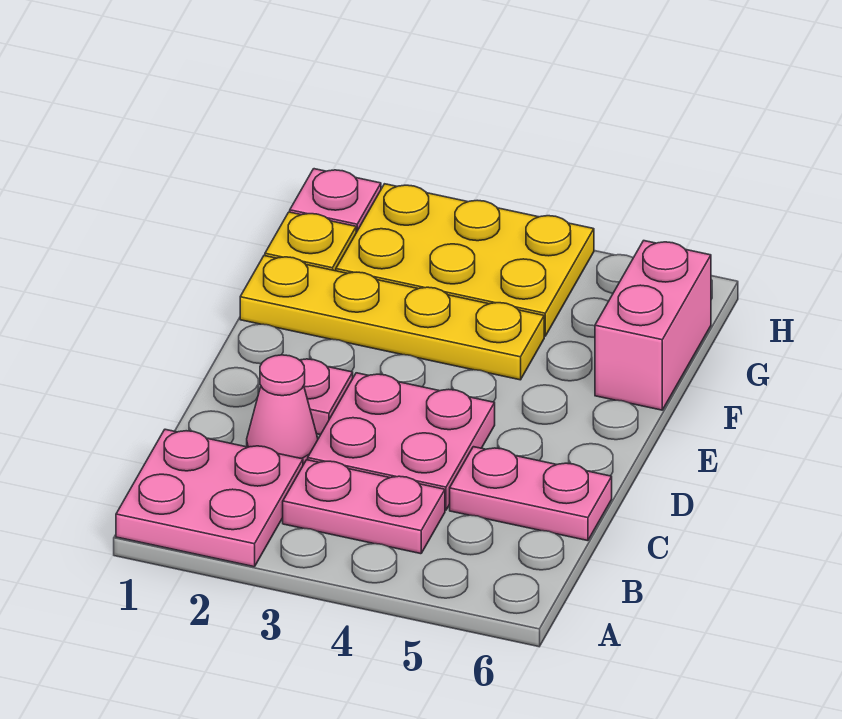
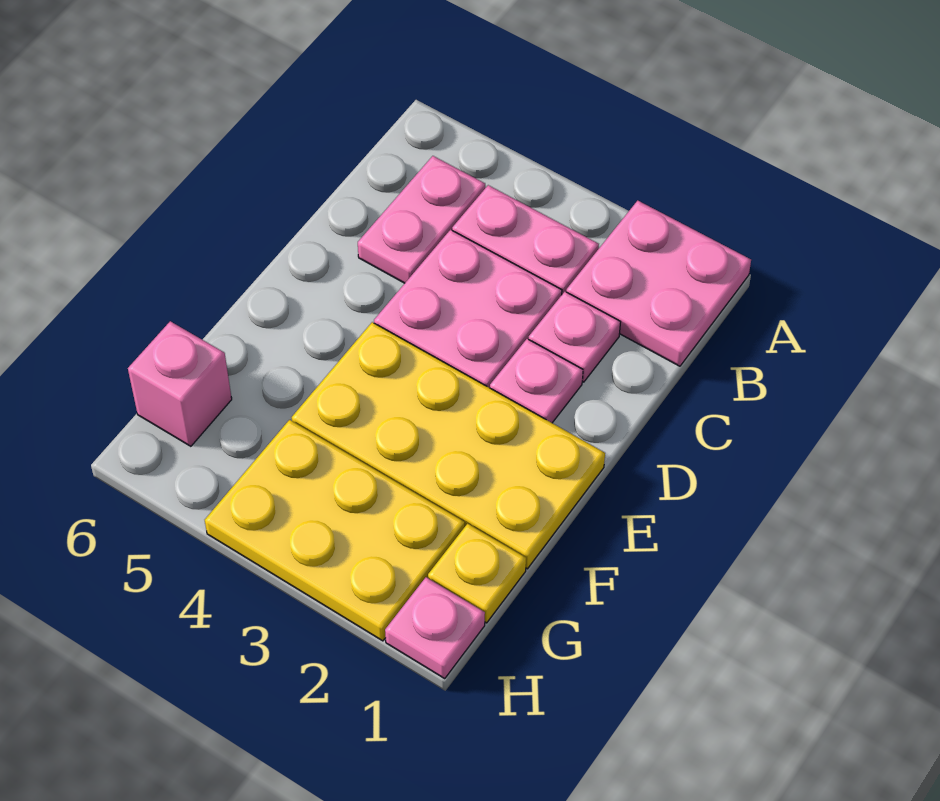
pink 1x1 cone [247,355,318,465] -> pink 1x1 plate [529,292,620,382]
pink 1x2 plate [450,447,612,541] -> pink 1x2 plate turned to [358,156,485,283]
yellow 1x4 plate [240,256,544,380] -> yellow 2x4 plate [292,322,605,569]
pink 1x2 brick [595,241,711,410] -> pink 1x1 brick [128,321,232,446]

